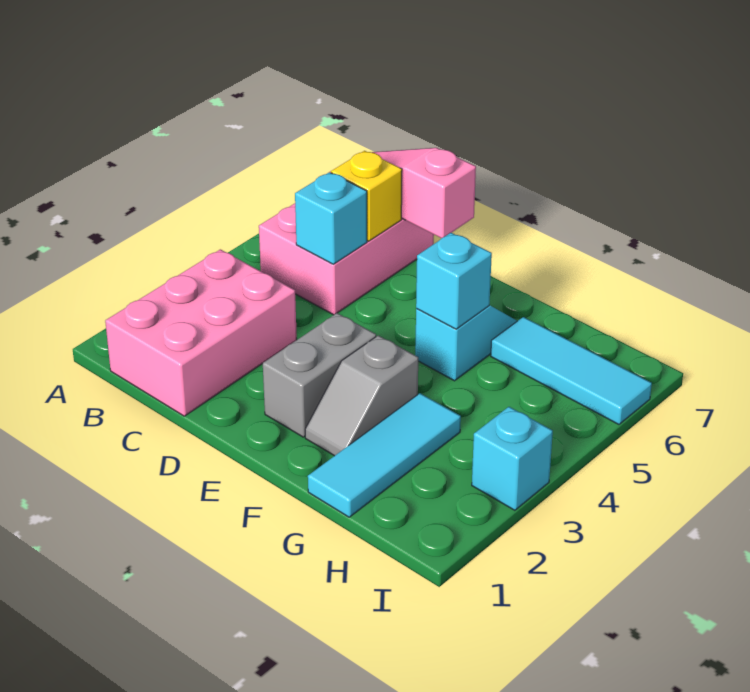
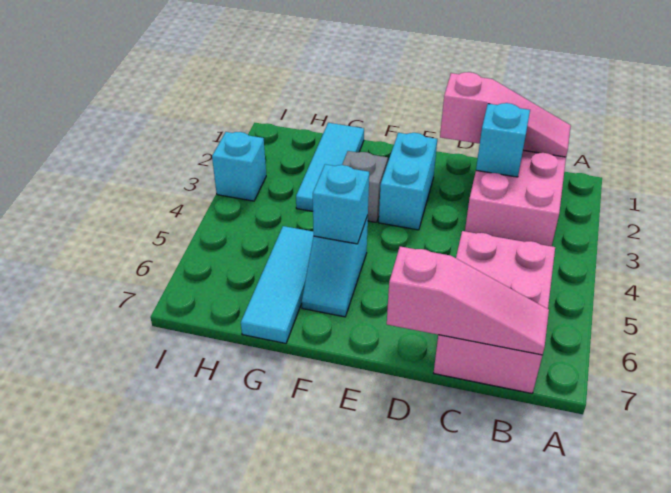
none -> pink 1x3 slope [440,72,571,157]
cyan 1x1 brick [295,172,367,264] -> cyan 1x1 brick moved to [476,103,530,177]
yellow 1x1 brick [331,151,402,241] -> none
grey 1x2 brick [263,313,376,437] -> cyan 1x2 brick [379,133,437,230]
cyan 1x3 tile [491,317,652,424] -> cyan 1x3 tile turned to [241,226,314,343]

